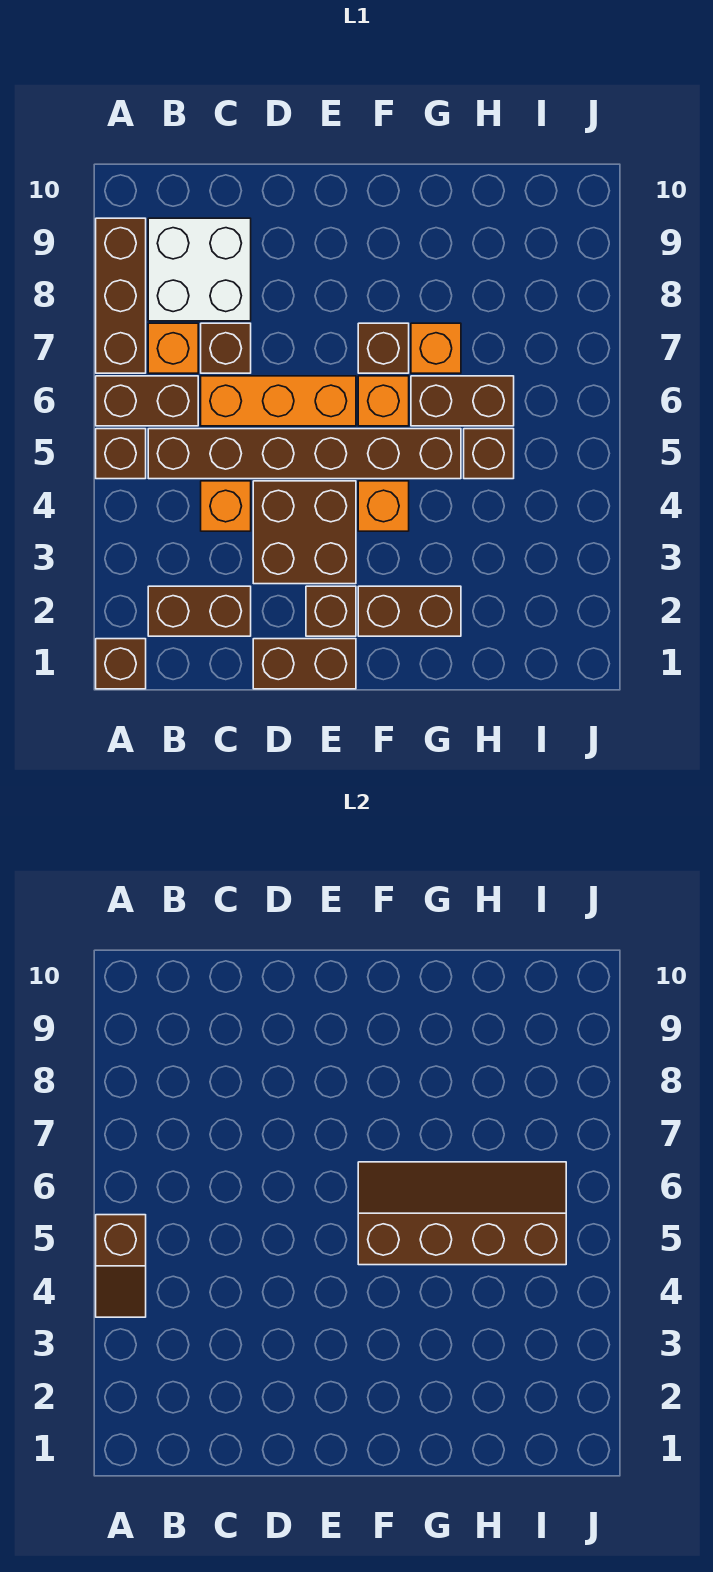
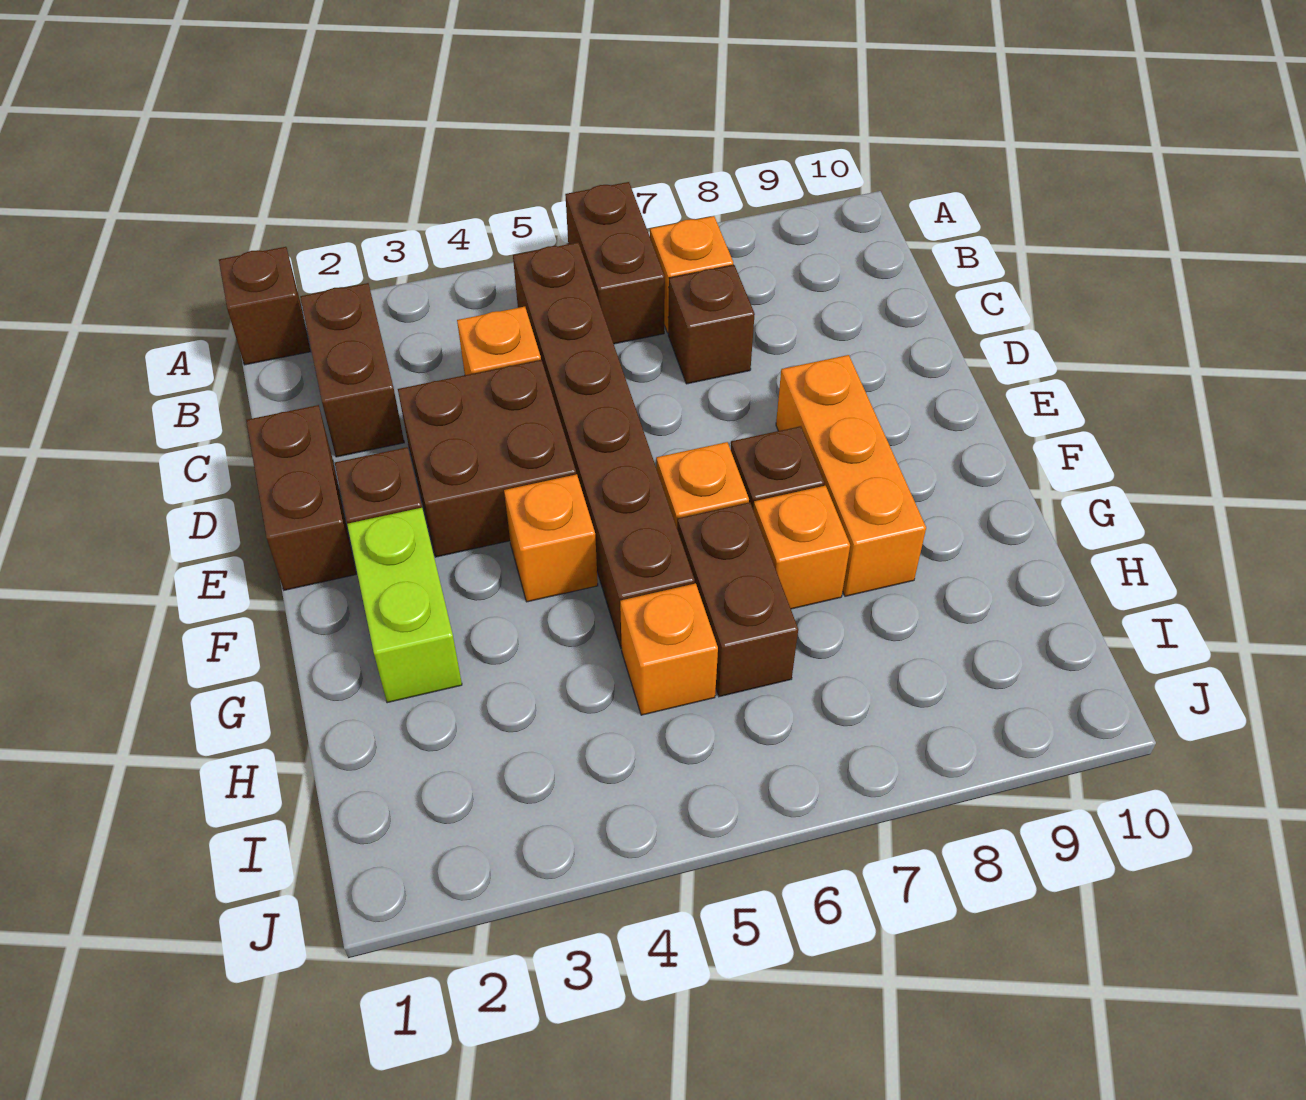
brown 1x2 slope [96,1215,146,1317] -> none
brown 1x1 brick [96,429,146,479] -> none
brown 1x3 brick [96,218,146,373] -> none
white 2x2 brick [148,218,251,321] -> none
orange 1x3 brick [201,376,356,426] -> orange 1x3 brick moved to [776,355,926,596]
brown 1x2 brick [358,586,461,636] -> lime 1x2 brick [347,508,462,703]
brown 2x4 slope [358,1162,566,1265] -> none
brown 1x1 brick [464,429,514,479] -> orange 1x1 brick [620,583,718,715]

